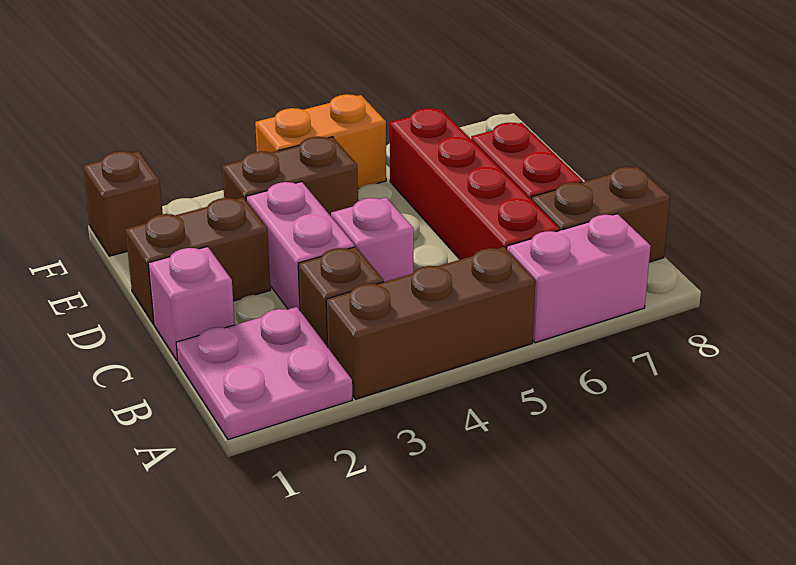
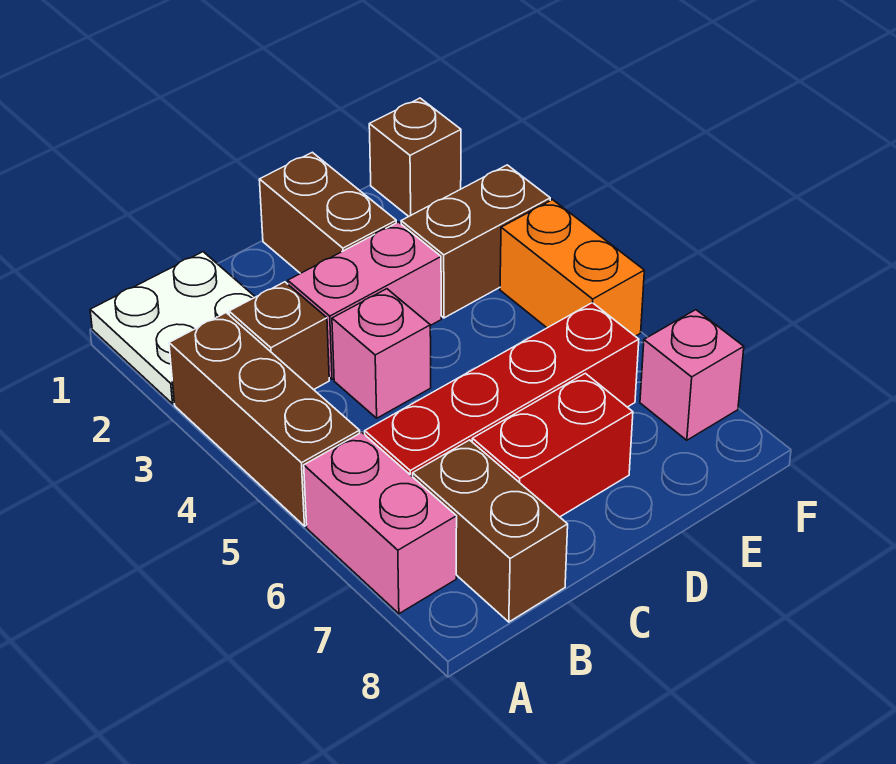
pink 2x2 plate [176,307,352,440] -> white 2x2 plate [90,252,255,404]
pink 1x1 brick [148,247,235,361] -> pink 1x1 brick moved to [640,310,744,440]
brown 1x2 brick [222,137,358,216] -> brown 1x2 brick turned to [401,165,550,318]

